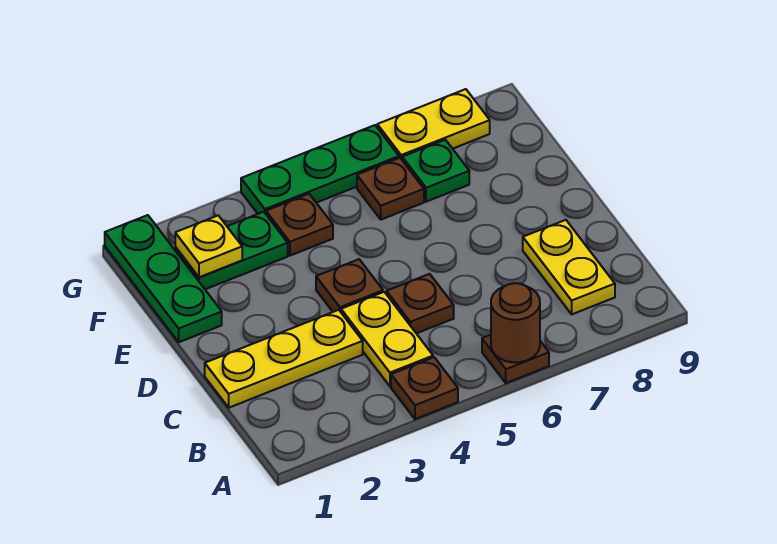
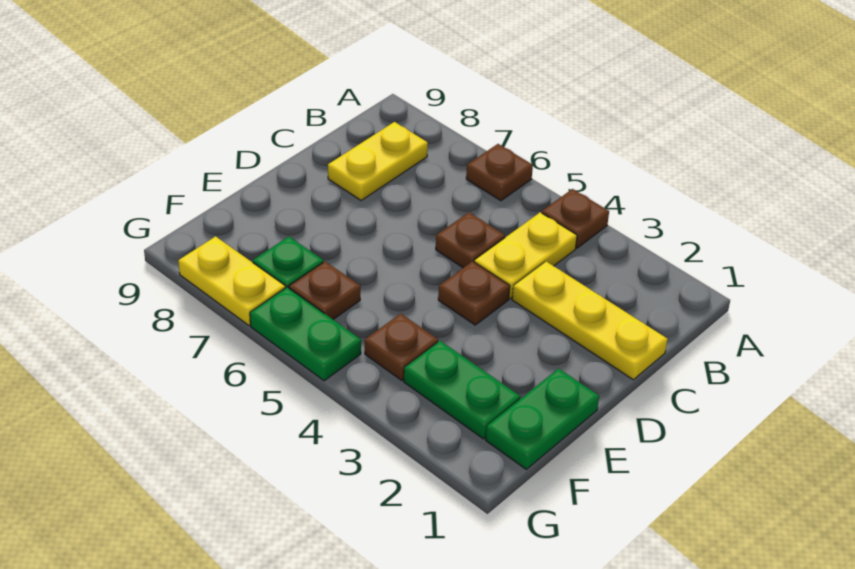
brown 1x1 round brick [491,283,540,362] -> none
green 1x3 plate [105,215,222,342] -> green 1x2 plate [486,369,599,469]
yellow 1x1 plate [175,215,242,277] -> none
green 1x3 plate [241,125,399,214] -> green 1x2 plate [250,287,361,381]

